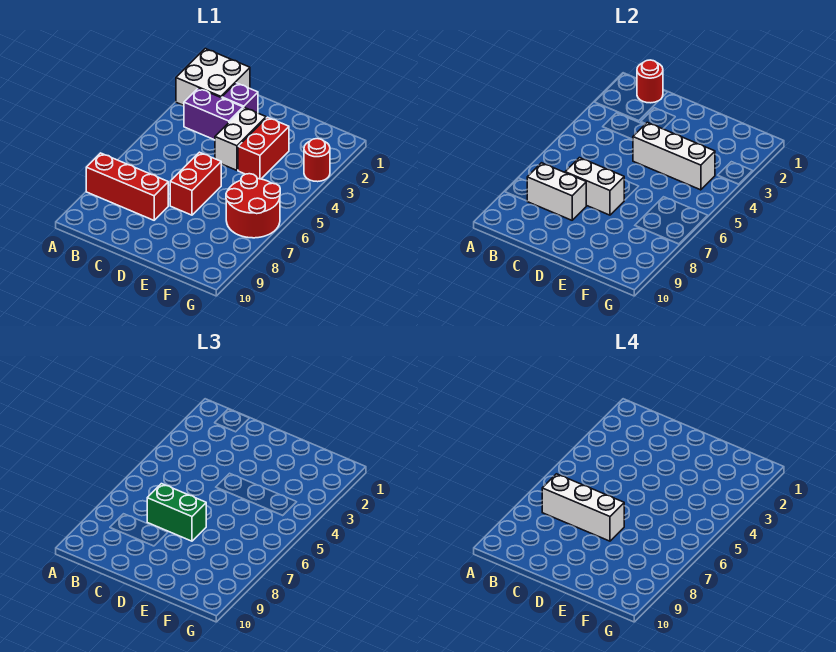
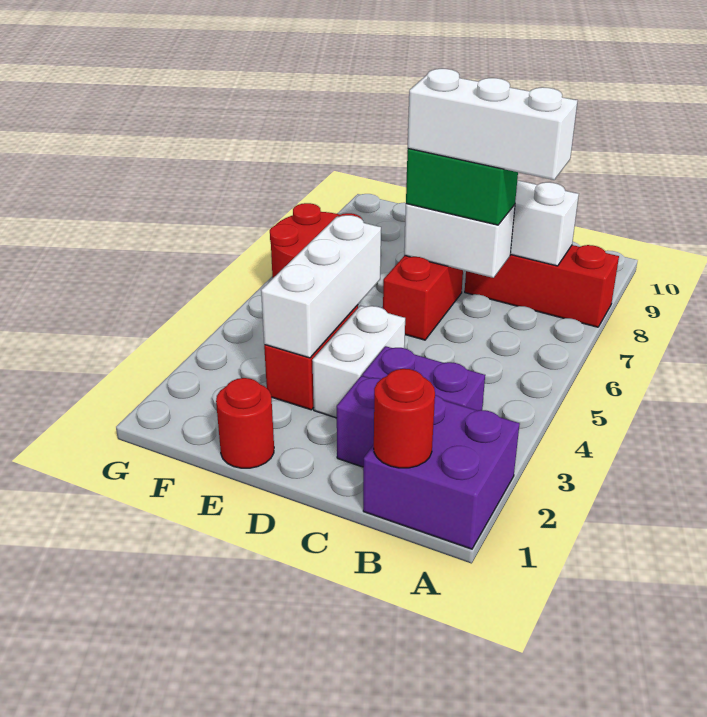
white 2x2 brick [176,49,250,105] -> purple 2x2 brick [363,395,520,549]
white 1x3 brick [633,122,715,190] -> white 1x3 brick turned to [261,215,381,358]
red 1x1 round brick [304,139,330,182] -> red 1x1 round brick moved to [216,378,274,468]

